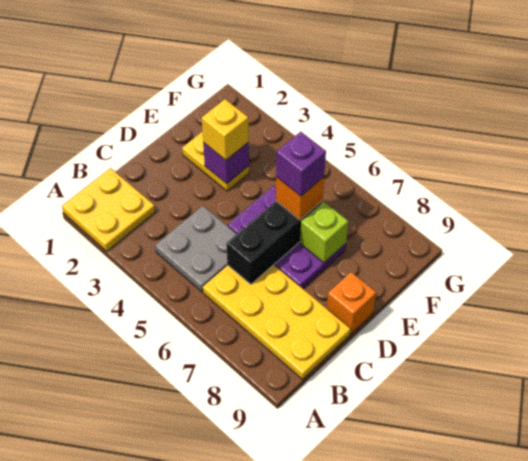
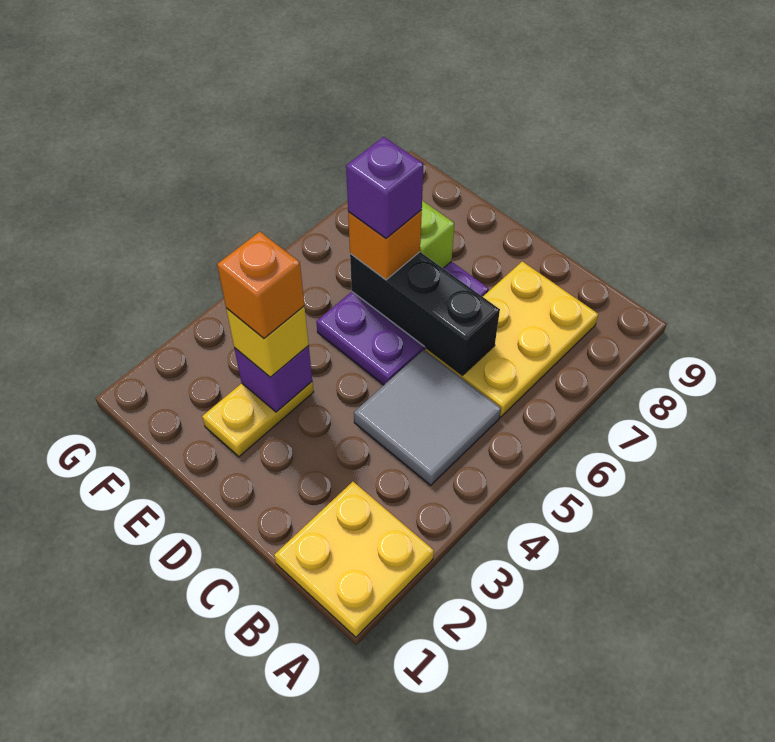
grey 2x2 plate [155,206,236,292] -> grey 2x2 tile [354,350,501,485]
yellow 2x4 plate [203,265,351,379] -> yellow 2x3 plate [425,261,598,417]
orange 1x1 brick [327,272,376,334] -> orange 1x1 brick moved to [217,232,304,338]

